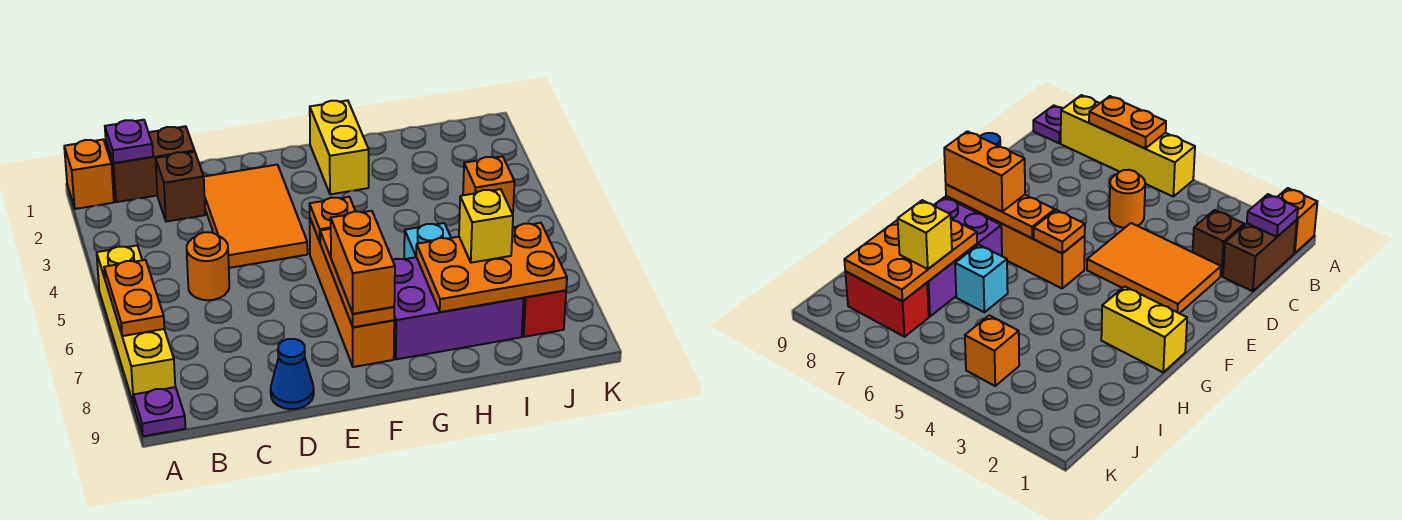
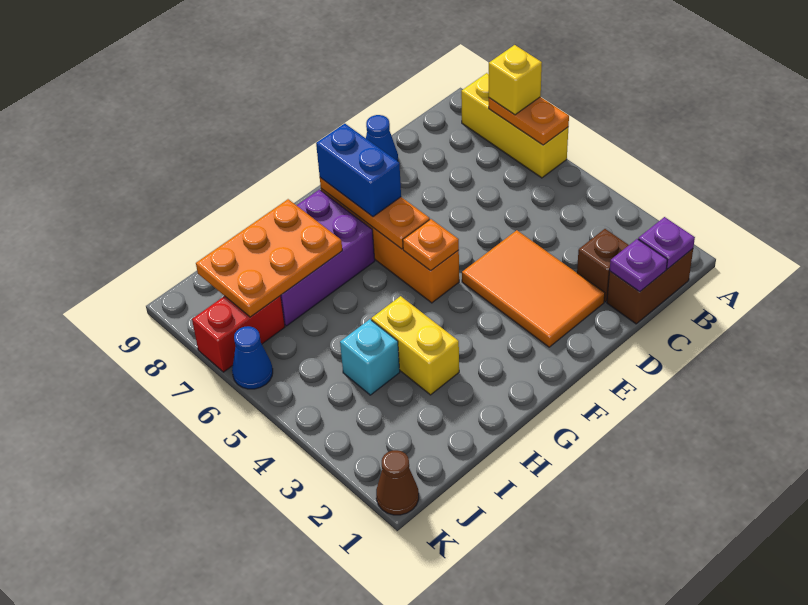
orange 1x1 brick [64,140,114,209] -> none
yellow 1x4 brick [97,246,175,405] -> yellow 1x3 brick [461,73,568,178]
purple 1x1 plate [133,387,185,436] -> purple 1x1 plate moved to [610,239,667,292]
orange 1x1 round brick [187,232,229,300] -> none
orange 1x2 brick [331,211,395,314] -> blue 1x2 brick [316,124,401,217]
yellow 1x2 brick [310,100,369,194] -> yellow 1x2 brick moved to [371,296,459,395]
cyan 1x1 brick [404,223,451,259] -> cyan 1x1 brick moved to [340,319,400,395]
yellow 1x1 brick [459,189,513,263] -> yellow 1x1 brick moved to [489,45,542,115]
orange 1x1 brick [463,156,515,214] -> none
red 1x2 brick [522,290,566,337] -> red 1x2 brick turned to [192,296,285,372]
none -> brown 1x1 cone [376,450,419,515]
none -> blue 1x1 cone [232,326,273,389]

